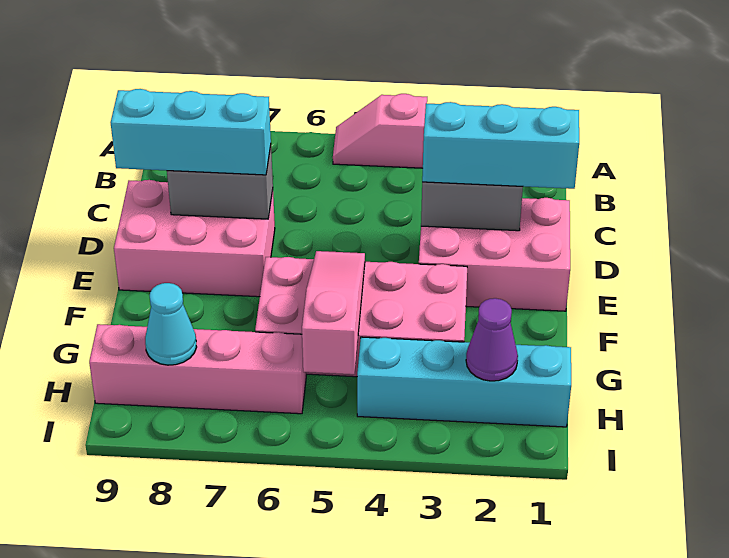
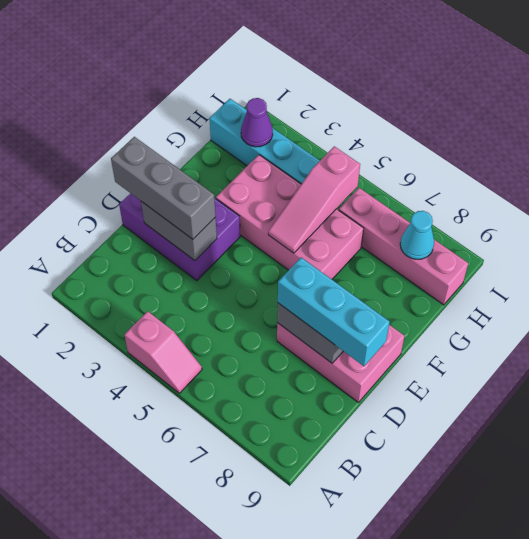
pink 2x3 brick [419,198,570,311] -> purple 2x3 brick [119,193,240,281]
cyan 1x3 brick [422,102,579,189] -> grey 1x3 brick [111,137,216,239]

